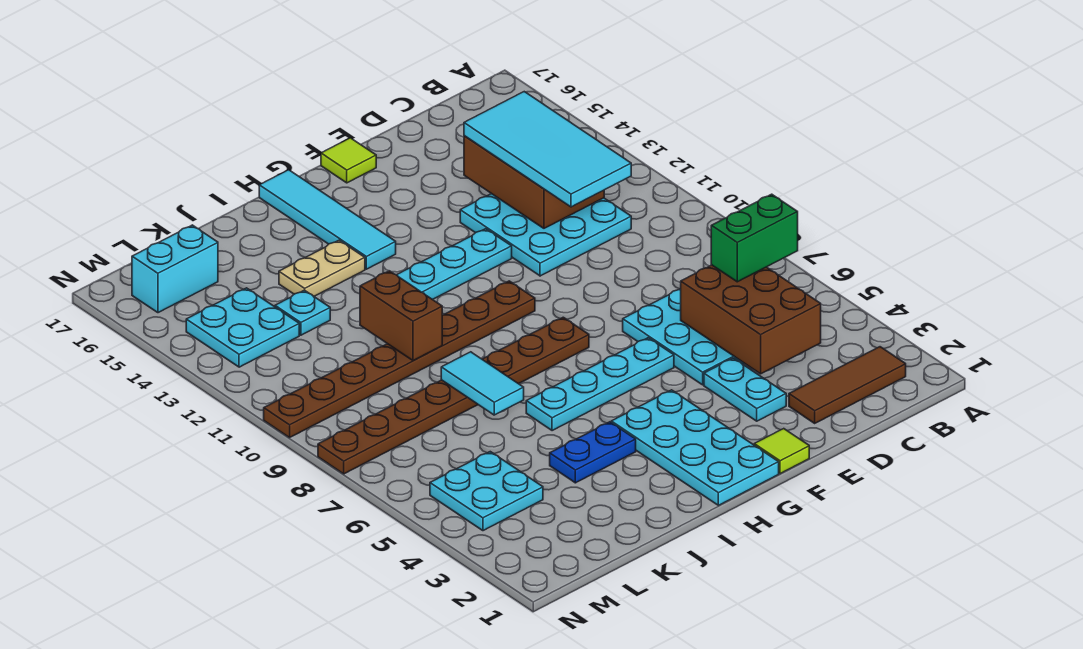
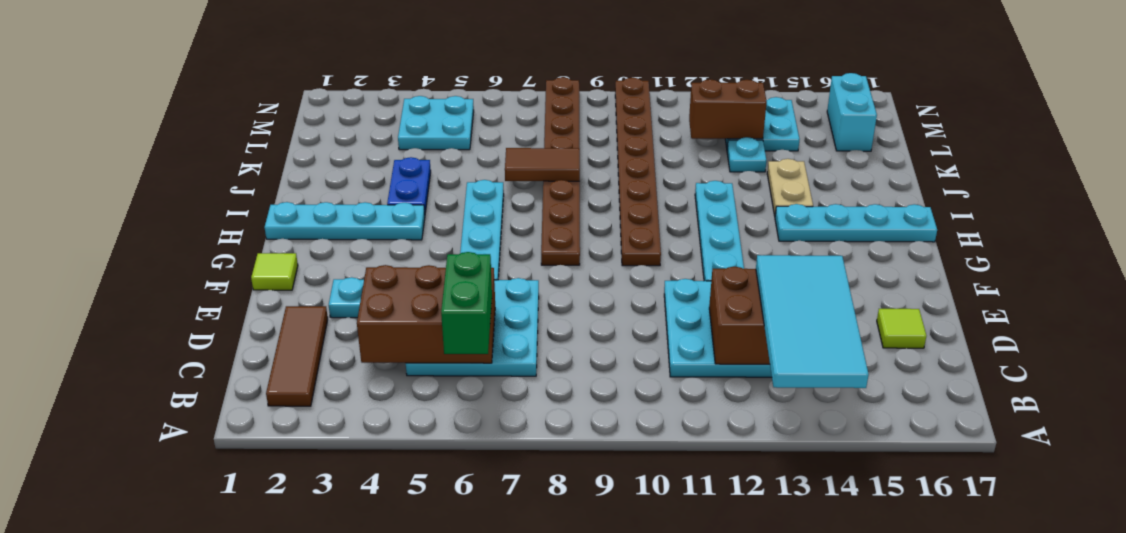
cyan 2x4 tile [464,92,631,207] -> cyan 2x4 tile turned to [756,255,869,388]
lime 1x1 tile [321,138,376,183] -> lime 1x1 tile moved to [877,309,926,348]
cyan 2x4 plate [611,390,779,505] -> cyan 1x4 plate [265,202,425,240]
cyan 1x4 tile [259,170,396,269] -> cyan 1x4 plate [775,204,937,242]
cyan 1x2 tile [441,352,524,415] -> brown 1x2 tile [505,148,580,181]
brown 1x2 brick [360,271,442,360] -> brown 1x2 brick moved to [689,80,767,139]

